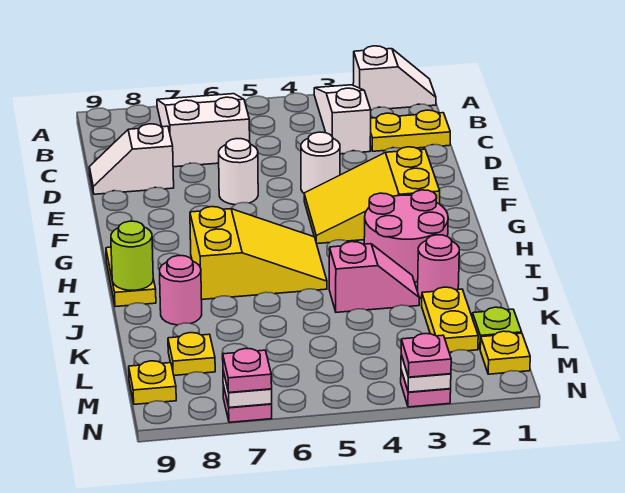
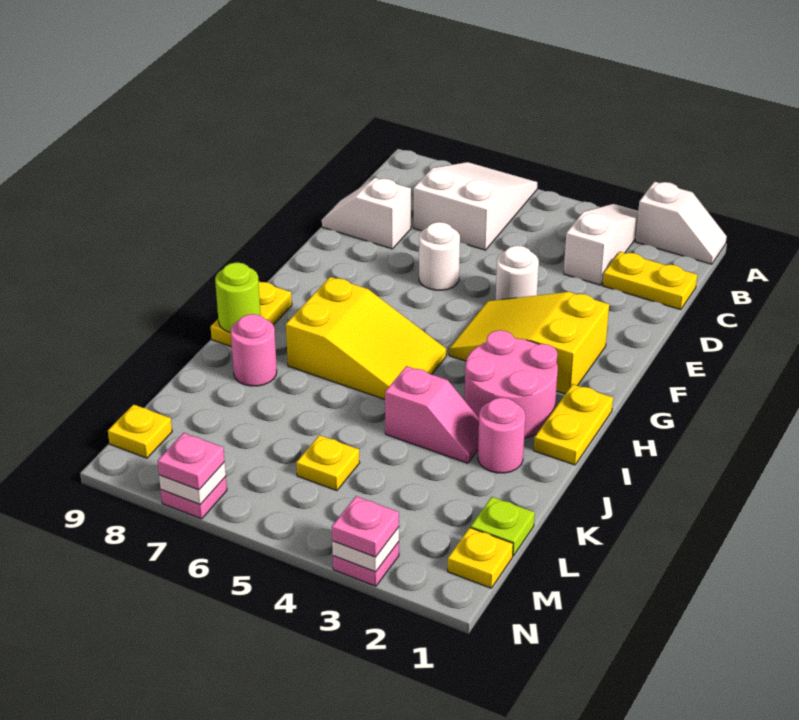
yellow 1x2 plate [422,287,478,352] -> yellow 1x2 plate moved to [534,384,613,465]
yellow 1x1 plate [168,333,215,375] -> yellow 1x1 plate moved to [296,435,360,491]

